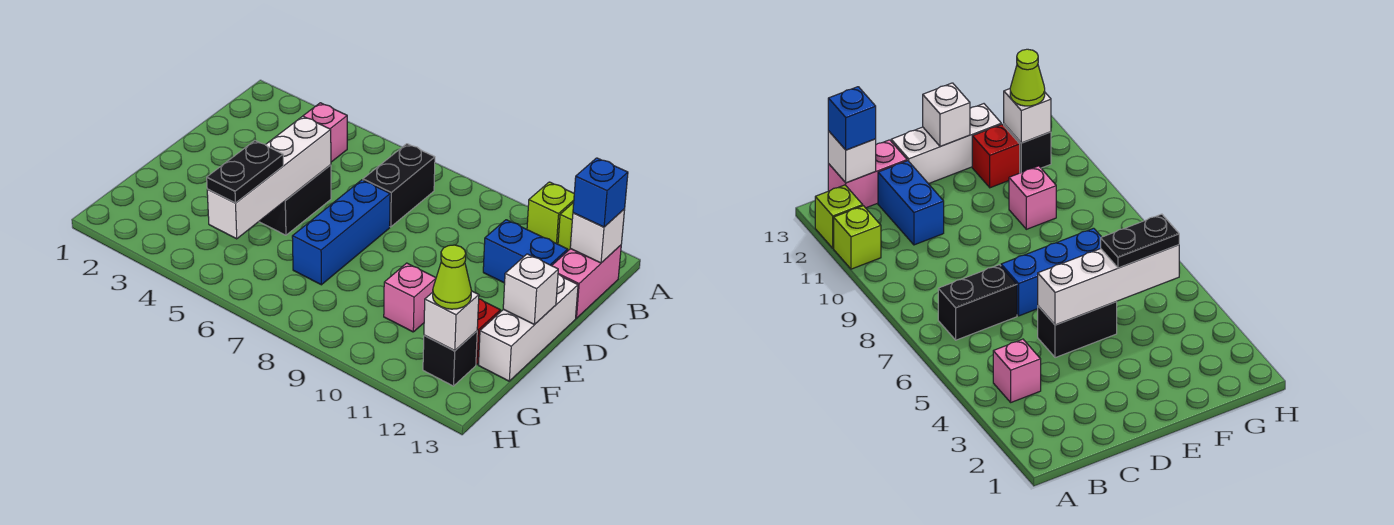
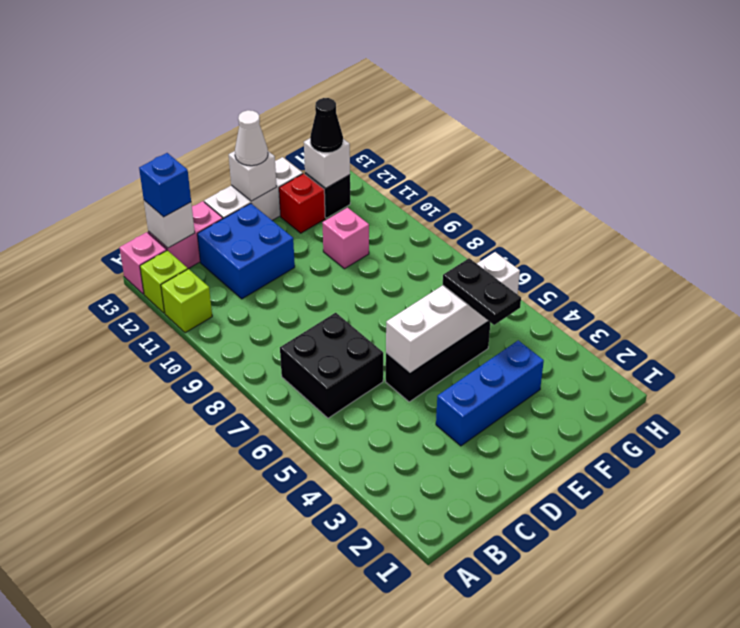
pink 1x1 brick [303,103,347,162] -> pink 1x1 brick moved to [119,232,167,294]
black 1x2 brick [363,144,435,227] -> black 2x2 brick [280,313,383,418]
blue 1x2 brick [483,220,568,283] -> blue 2x2 brick [197,203,295,299]
black 1x2 brick [259,165,331,235] -> black 1x3 brick [386,321,490,402]
blue 1x3 brick [292,180,390,285] -> blue 1x3 brick moved to [436,340,544,446]
none -> white 1x1 cone [235,110,268,166]
black 1x2 plate [207,141,283,203] -> black 1x2 plate turned to [443,258,521,325]
lime 1x1 cone [433,245,471,309] -> black 1x1 cone [310,98,343,153]

